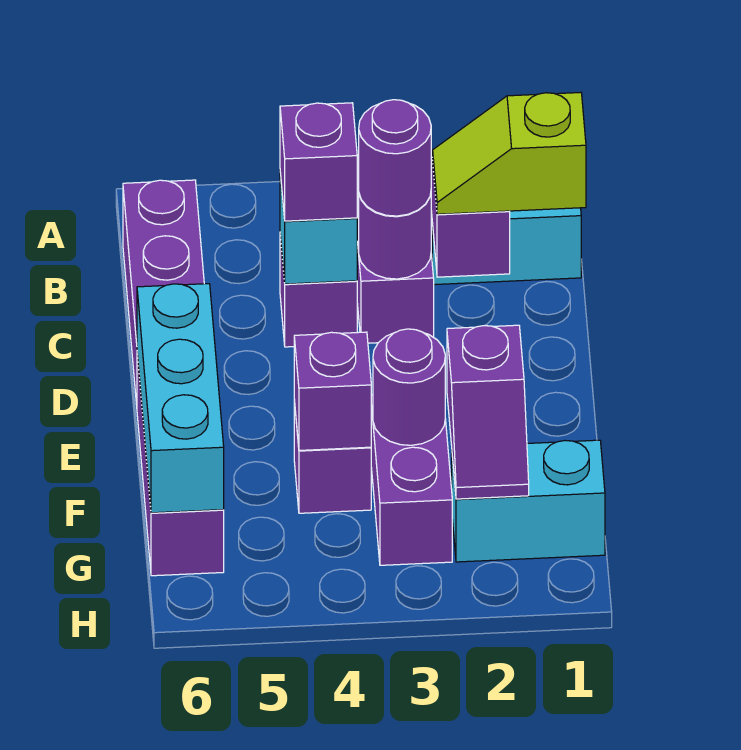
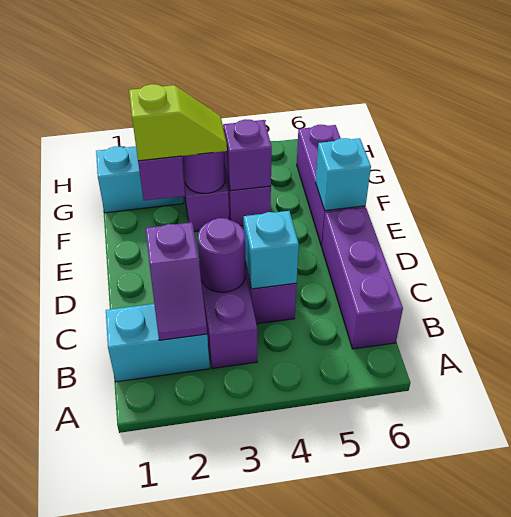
lime 1x2 slope [433,93,586,214] -> lime 1x2 slope moved to [129,84,227,161]
purple 1x1 round brick [359,100,431,216] -> none
purple 1x1 brick [280,103,357,221] -> none
cyan 1x3 brick [137,284,224,513] -> cyan 1x1 brick [316,138,371,211]

